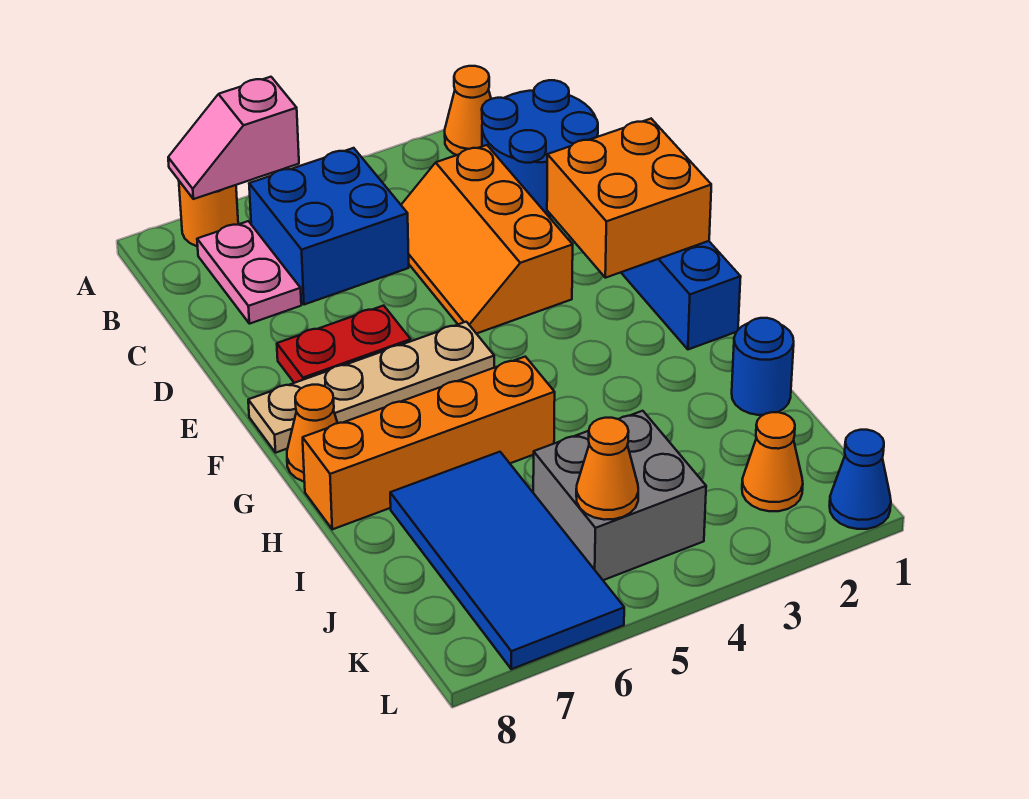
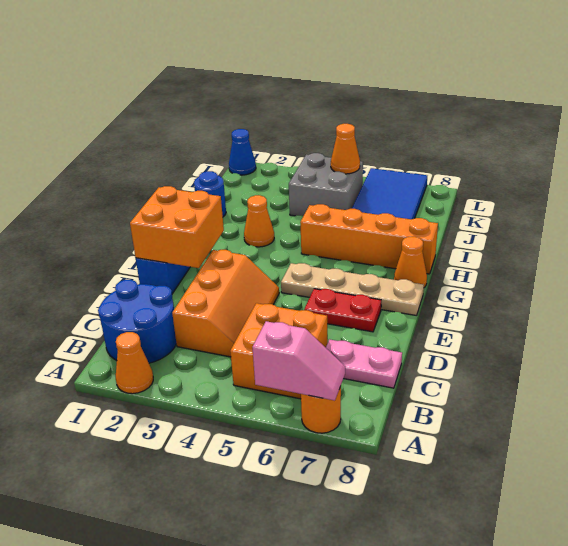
blue 2x2 brick [249,148,409,305] -> orange 2x2 brick [230,303,328,399]
pink 1x2 plate [197,221,301,324] -> pink 1x2 plate turned to [326,339,402,388]
orange 1x1 cone [742,412,803,511] -> orange 1x1 cone moved to [244,195,274,247]

